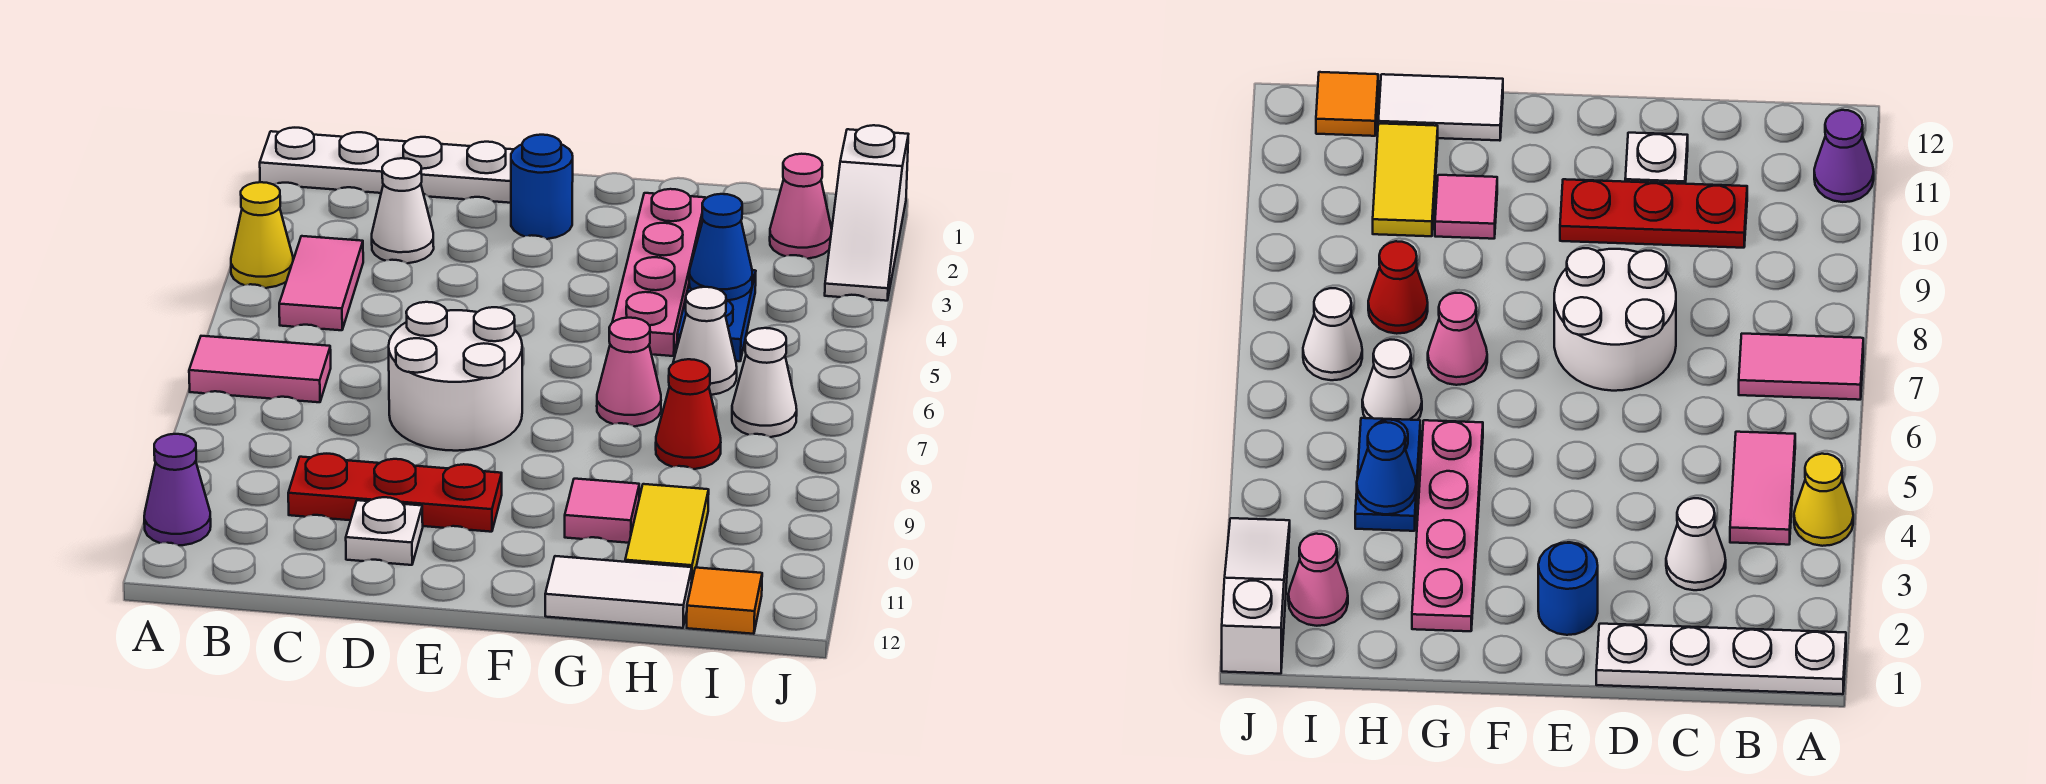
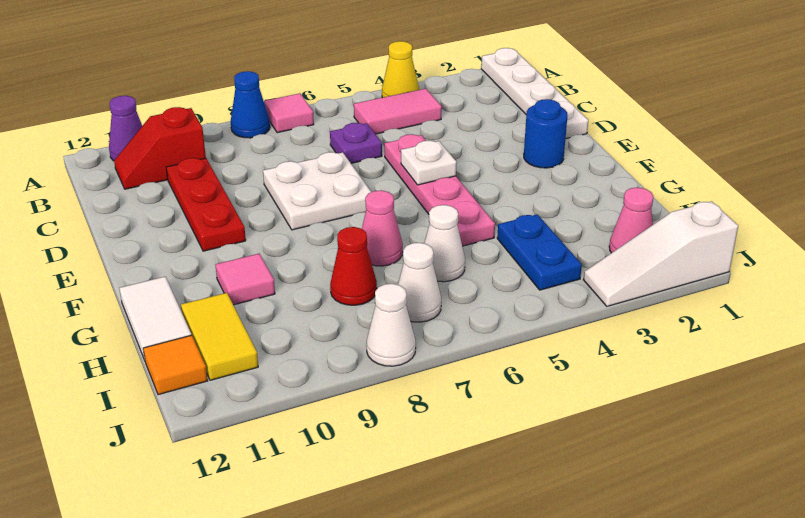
pink 1x2 tile [189,336,331,402] -> pink 1x1 tile [264,93,314,133]
none -> red 1x2 slope [114,107,206,189]
white 1x1 cone [372,158,434,263] -> white 1x1 cone moved to [366,284,416,366]
none -> purple 1x1 plate [330,123,382,163]
white 2x2 round brick [389,302,522,451] -> white 2x2 plate [263,152,371,230]
white 1x1 plate [346,497,423,565] -> white 1x1 plate moved to [401,141,456,185]
pink 1x4 plate [612,189,706,356] -> pink 1x4 plate turned to [384,134,495,246]
blue 1x2 plate [677,270,756,361] -> blue 1x2 plate turned to [497,214,582,290]
blue 1x1 cone [689,194,753,301] -> blue 1x1 cone moved to [231,71,270,138]
yellow 1x2 tile [625,484,709,584] -> yellow 1x2 tile turned to [181,293,258,380]

